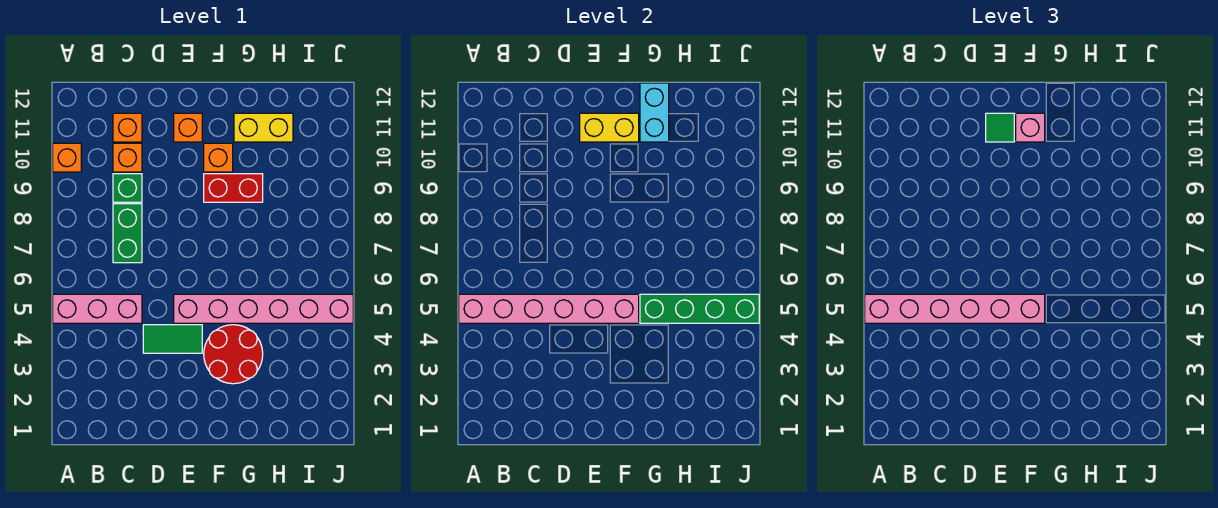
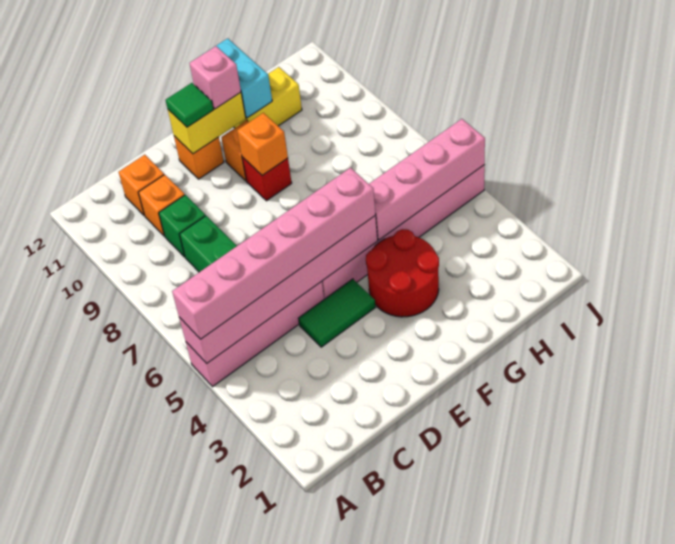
pink 1x3 brick [53,294,142,323] -> pink 1x4 brick [186,281,324,387]
orange 1x1 brick [53,143,81,172] -> orange 1x1 brick moved to [237,113,288,175]
red 1x2 brick [204,174,263,202] -> red 1x1 brick [242,157,292,201]
green 1x4 brick [640,294,759,323] -> pink 1x4 brick [369,119,485,240]

